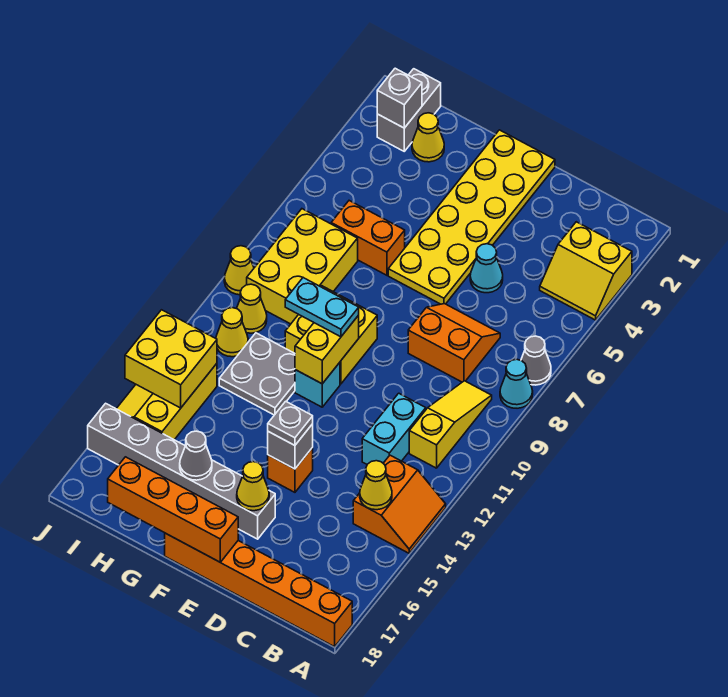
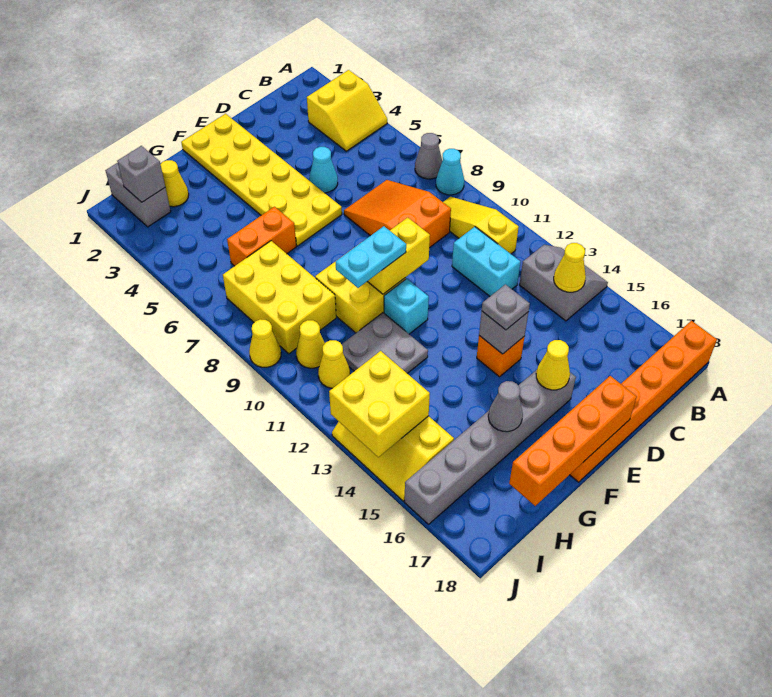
orange 2x2 slope [353,455,446,553] -> grey 2x2 slope [519,245,608,321]
orange 2x2 slope [408,304,500,382] -> orange 2x3 slope [344,180,451,248]
yellow 1x2 brick [295,315,359,384] -> yellow 1x2 brick turned to [367,217,430,294]

